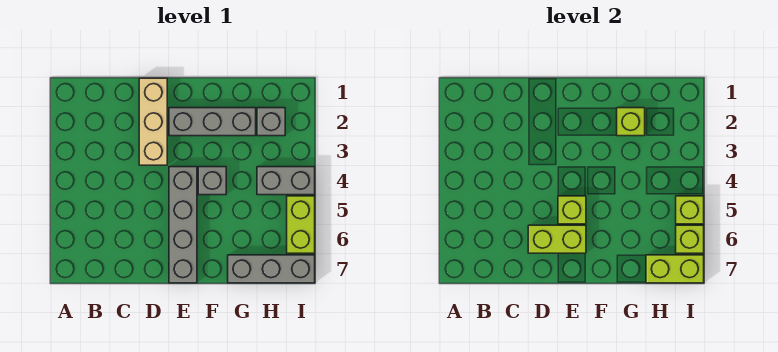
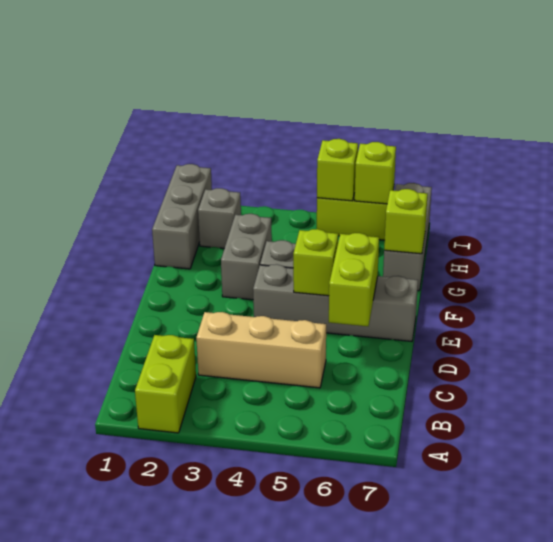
tan 1x3 brick [139,78,167,165] -> tan 1x3 brick moved to [196,312,326,388]
grey 1x3 brick [169,108,256,136] -> grey 1x3 brick moved to [152,164,212,269]
lime 1x1 brick [617,108,645,136] -> lime 1x1 brick moved to [384,189,428,254]
grey 1x2 brick [257,167,315,195] -> grey 1x2 brick moved to [221,214,272,300]
lime 1x2 brick [646,255,704,283] -> lime 1x2 brick moved to [135,335,196,433]

